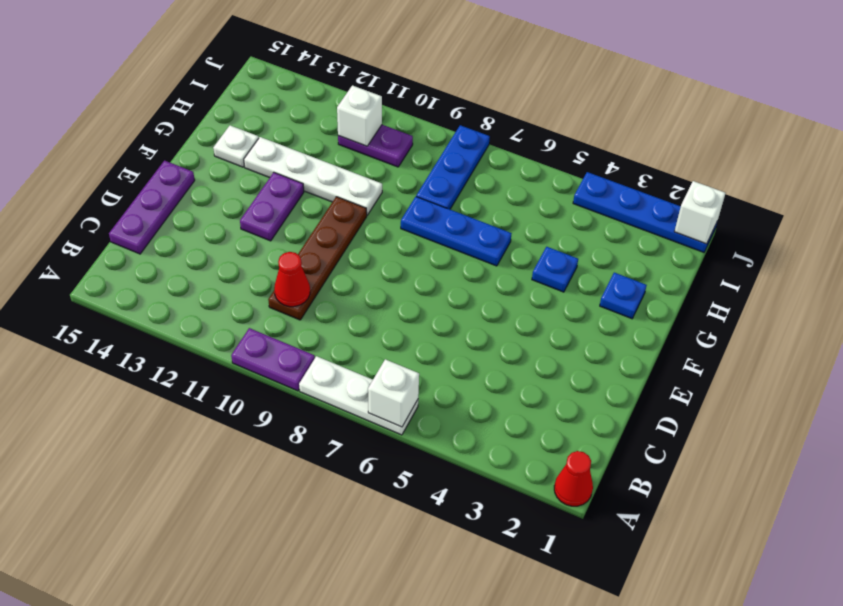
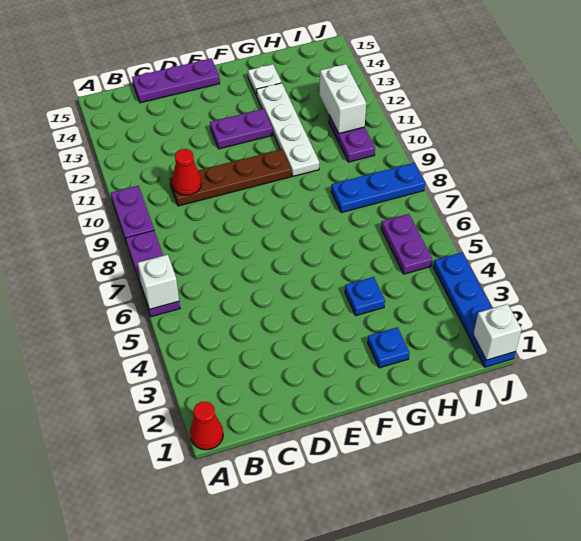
white 1x3 plate [299,356,418,435] -> purple 1x3 plate [126,230,180,317]
blue 1x3 plate [401,197,512,266] -> none
none -> purple 1x2 plate [381,214,432,274]
white 1x1 brick [337,85,382,146] -> white 1x2 brick [319,64,366,133]

